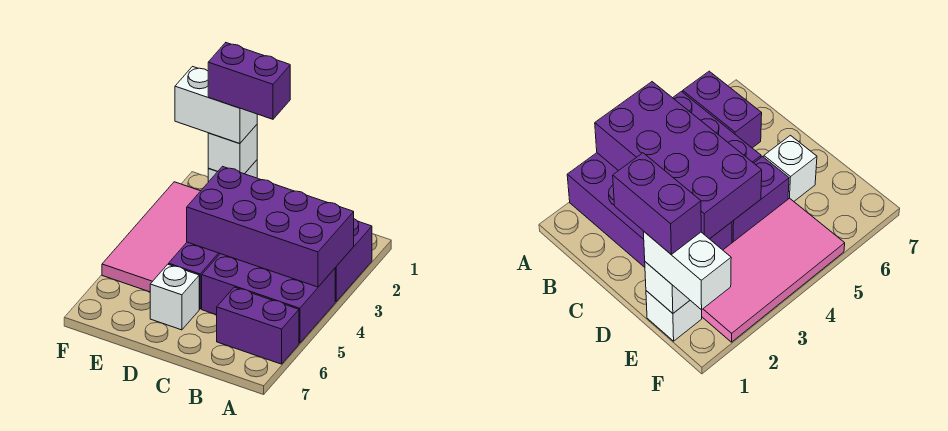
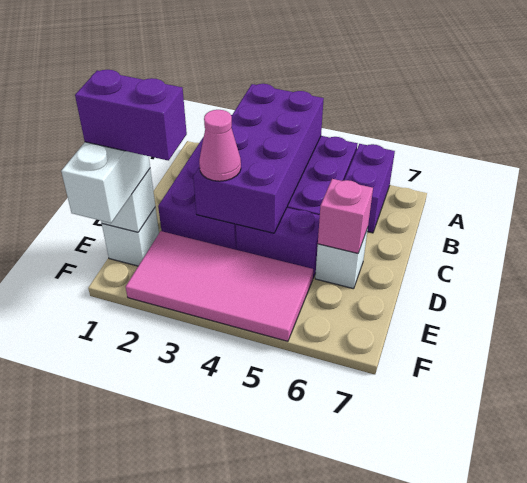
purple 1x2 brick [208,43,290,119] -> purple 1x2 brick turned to [75,70,187,161]
none -> pink 1x1 cone [199,110,241,181]
none -> pink 1x1 brick [318,179,373,253]

